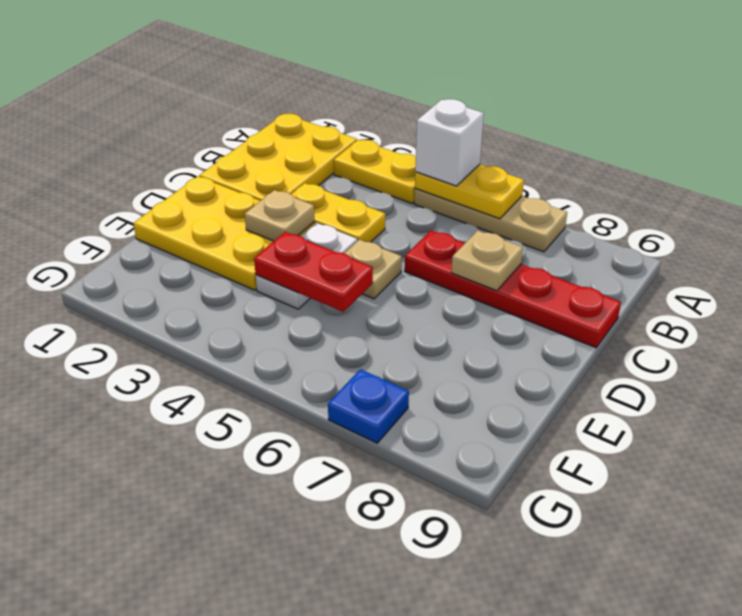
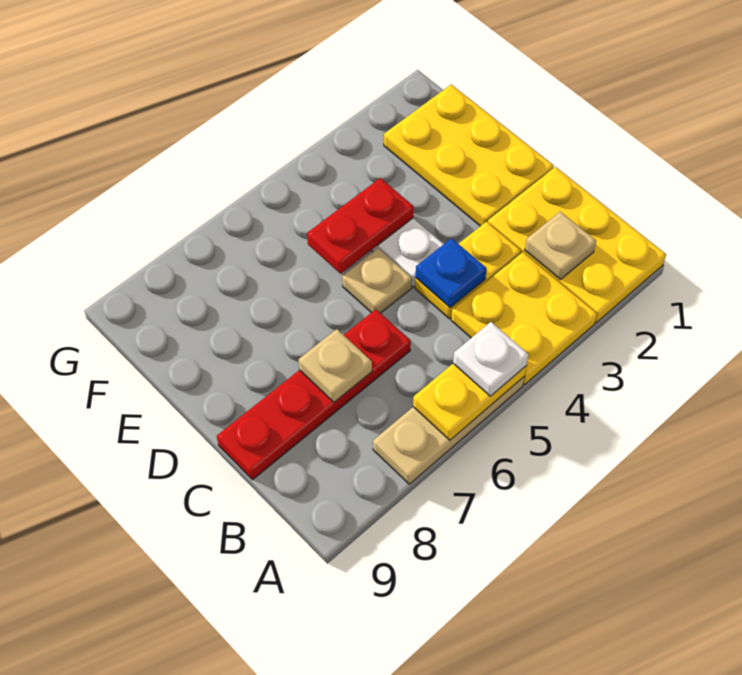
yellow 1x2 plate [334,140,416,203] -> yellow 2x2 plate [451,252,597,385]
white 1x1 brick [415,99,484,186] -> white 1x1 plate [453,322,529,396]
yellow 2x3 plate [134,176,315,290] -> yellow 2x3 plate turned to [384,85,554,226]
tan 1x1 plate [245,190,315,241] -> tan 1x1 plate moved to [525,212,596,280]
blue 1x1 plate [328,369,409,443] -> blue 1x1 plate moved to [416,238,487,308]

